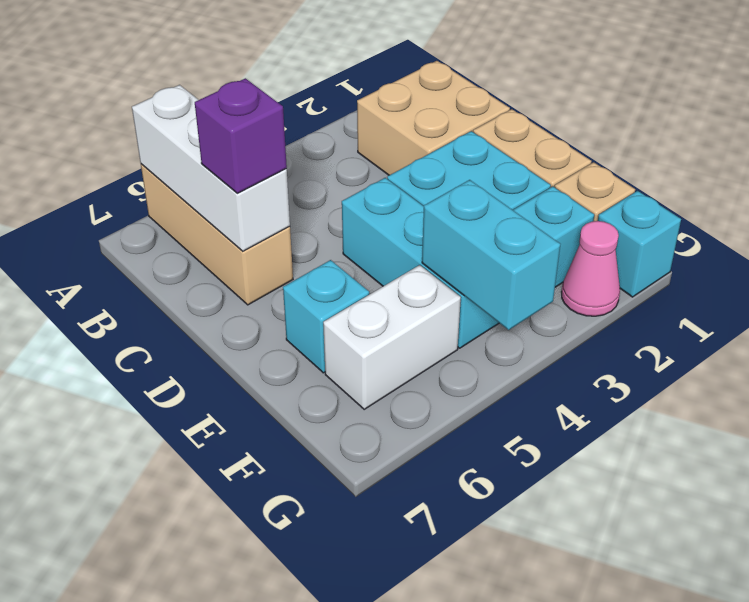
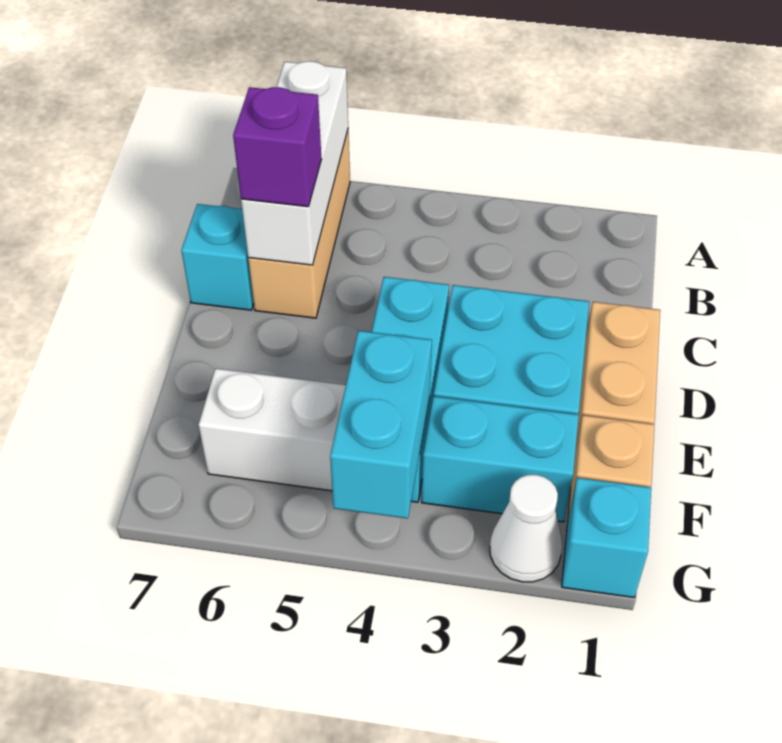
tan 2x2 brick [357,61,510,175] -> none
cyan 1x1 brick [283,260,369,373] -> cyan 1x1 brick moved to [181,204,254,310]
pink 1x1 cone [561,221,620,316] -> white 1x1 cone [490,475,562,582]

